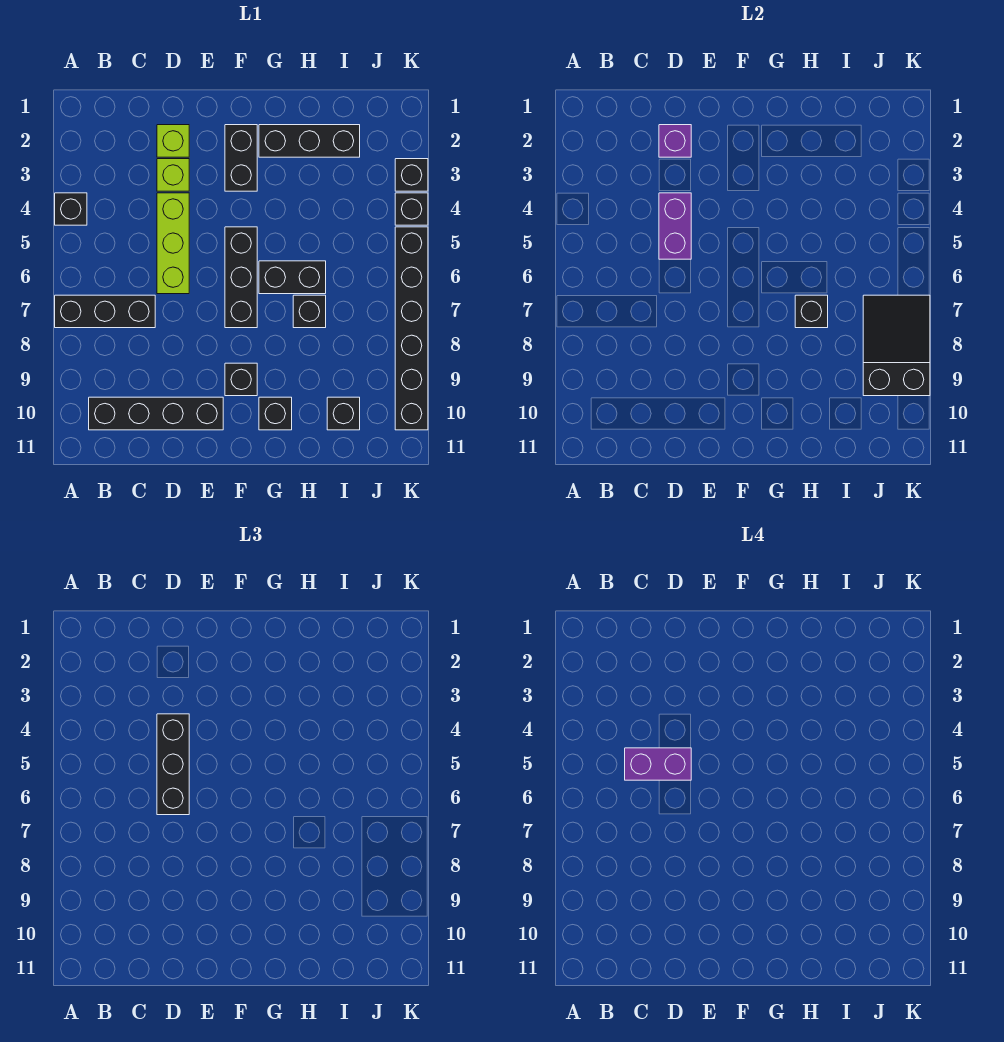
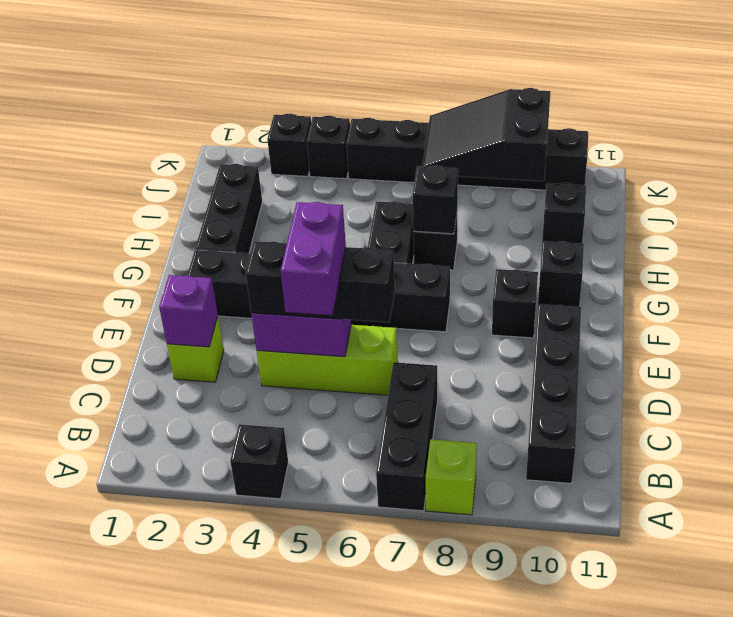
lime 1x1 brick [157,159,189,191] -> lime 1x1 brick moved to [426,439,477,515]

